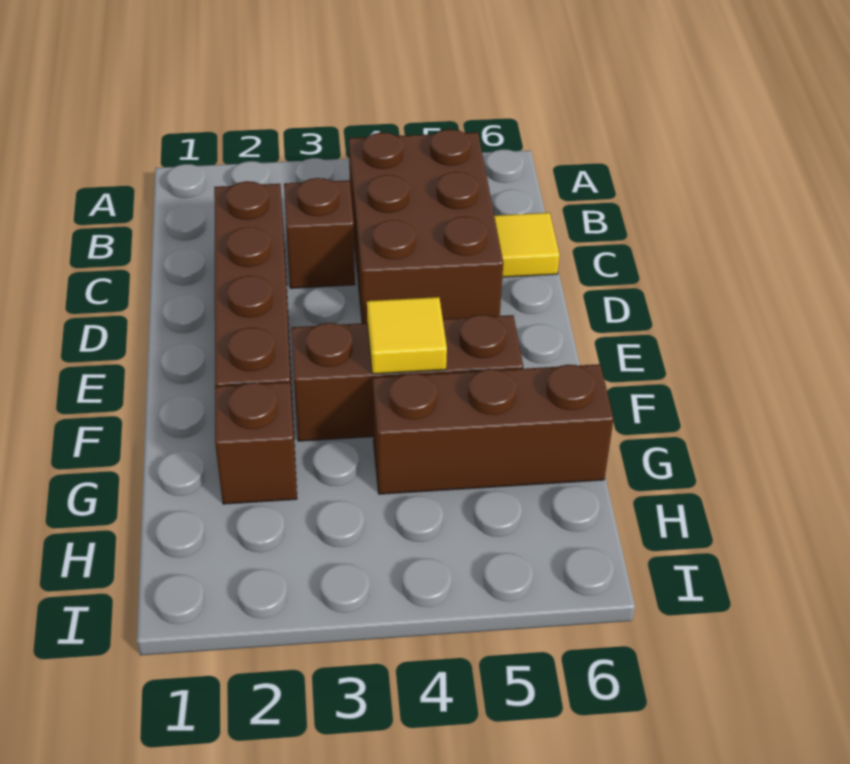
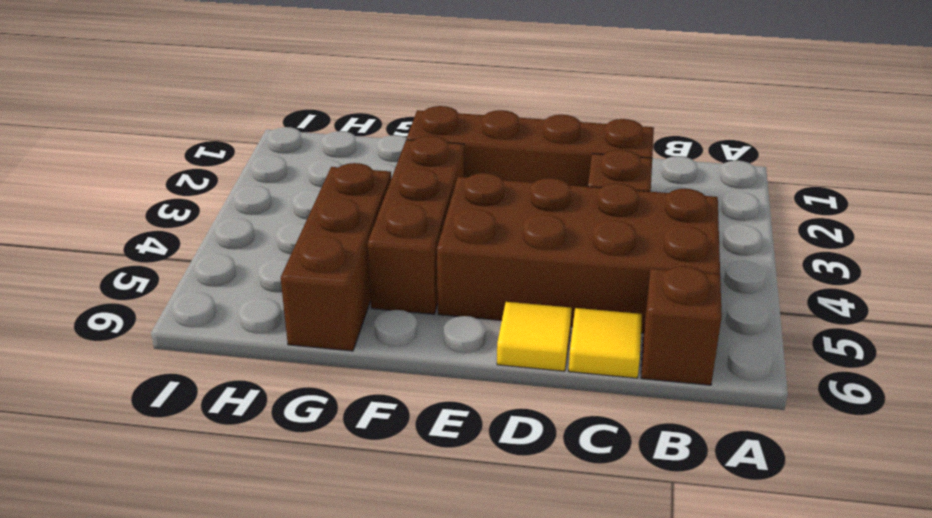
brown 2x3 brick [349,129,503,323] -> brown 2x4 brick [437,173,720,333]
yellow 1x1 tile [367,297,447,374] -> yellow 1x1 tile moved to [497,302,572,371]
brown 1x1 brick [215,382,297,504] -> brown 1x1 brick moved to [641,266,722,385]

